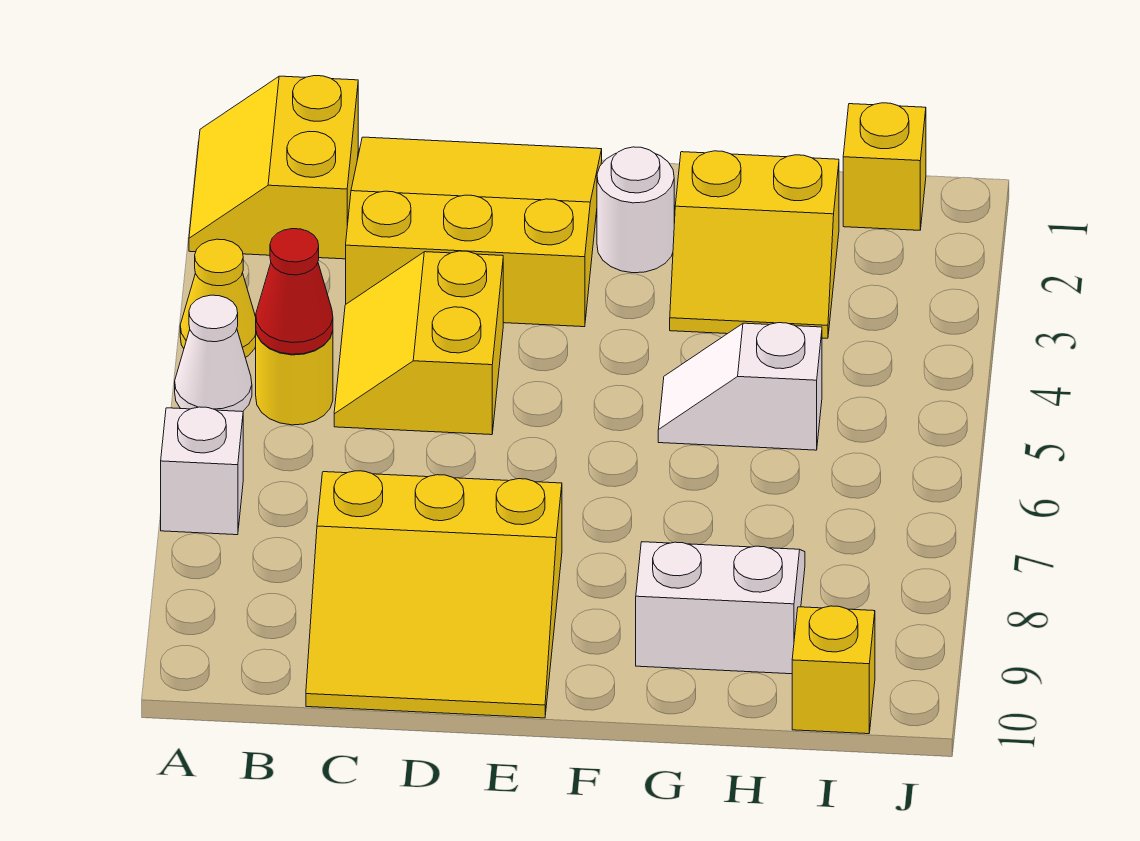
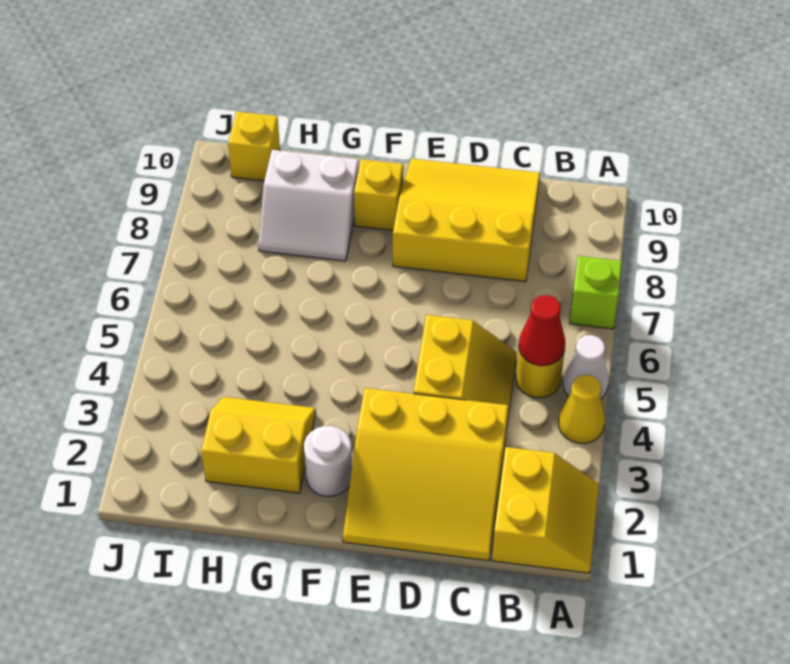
white 1x1 brick [161,407,243,535] -> lime 1x1 brick [570,256,622,329]
white 1x2 slope [658,323,822,450] -> none
yellow 1x1 brick [843,103,926,230] -> yellow 1x1 brick moved to [354,160,403,230]

